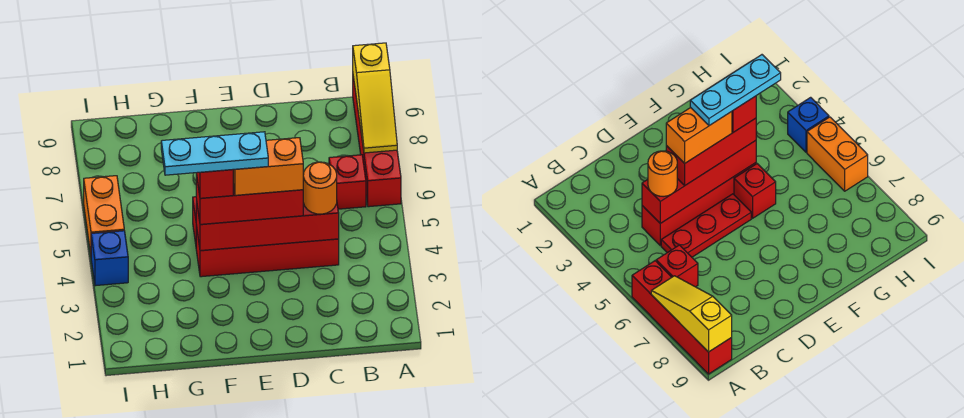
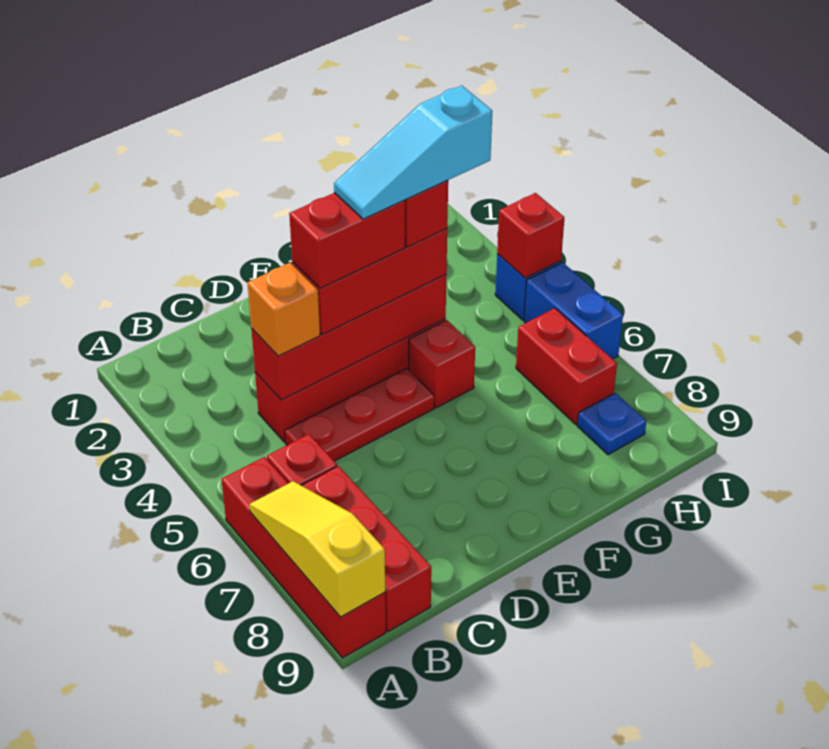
none -> red 1x3 brick [302,466,431,632]
orange 1x1 round brick [303,162,337,214] -> orange 1x1 brick [248,263,320,356]
orange 1x2 brick [233,138,303,195] -> red 1x2 brick [289,193,405,288]
cyan 1x3 plate [161,132,268,175] -> cyan 1x3 slope [334,86,492,219]
none -> red 1x2 brick [516,308,617,424]
none -> blue 1x1 plate [577,393,646,455]
none -> red 1x1 brick [497,193,564,278]
orange 1x2 brick [84,176,124,254] -> blue 1x2 brick [524,262,623,359]

